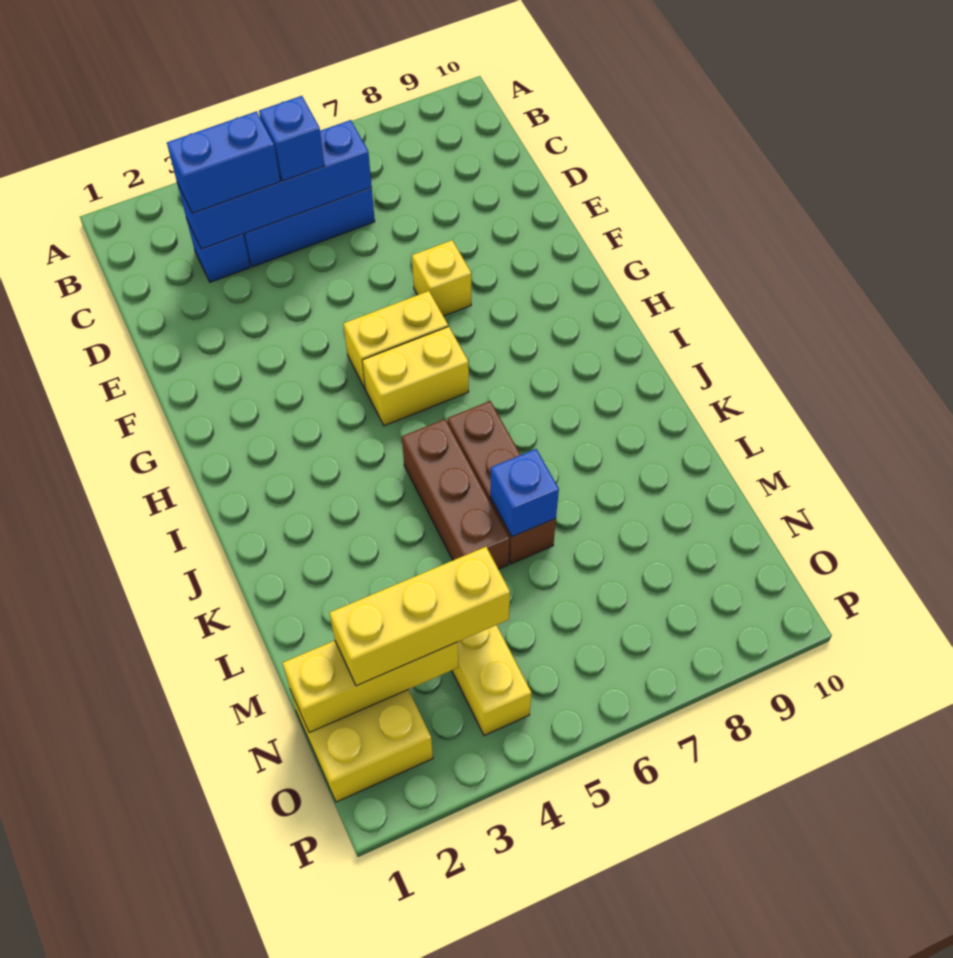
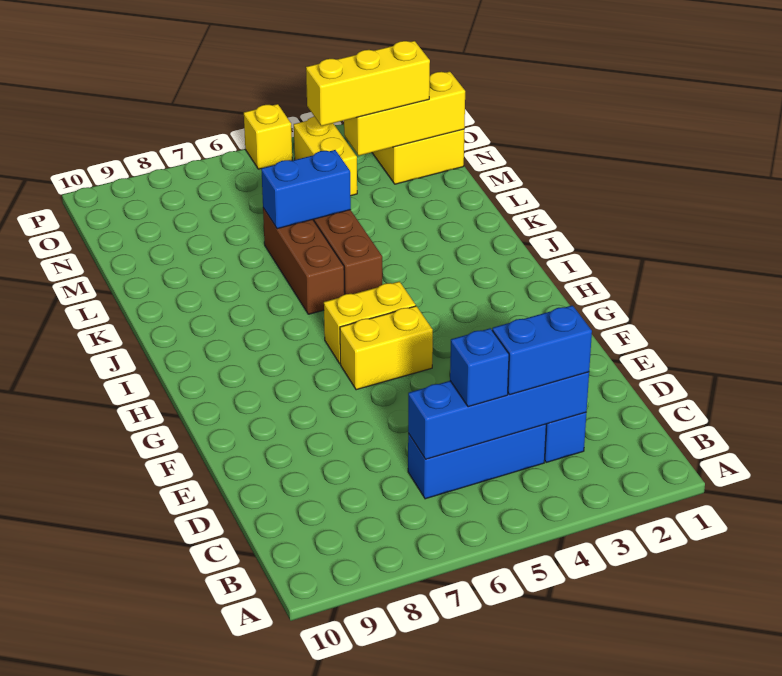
yellow 1x1 brick [412,240,471,316] -> yellow 1x1 brick moved to [244,104,292,169]
blue 1x1 brick [490,449,559,537] -> blue 1x2 brick [261,150,351,229]

